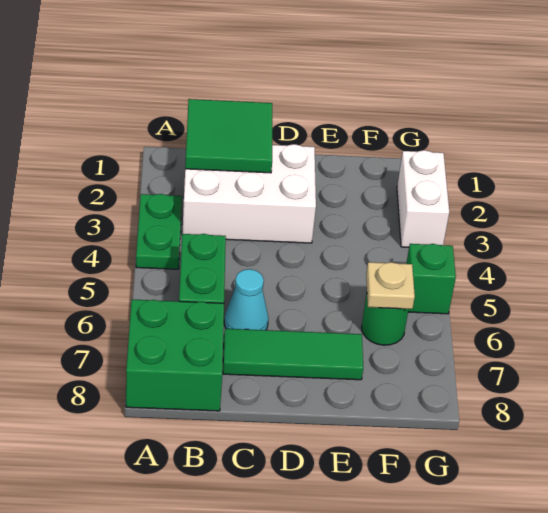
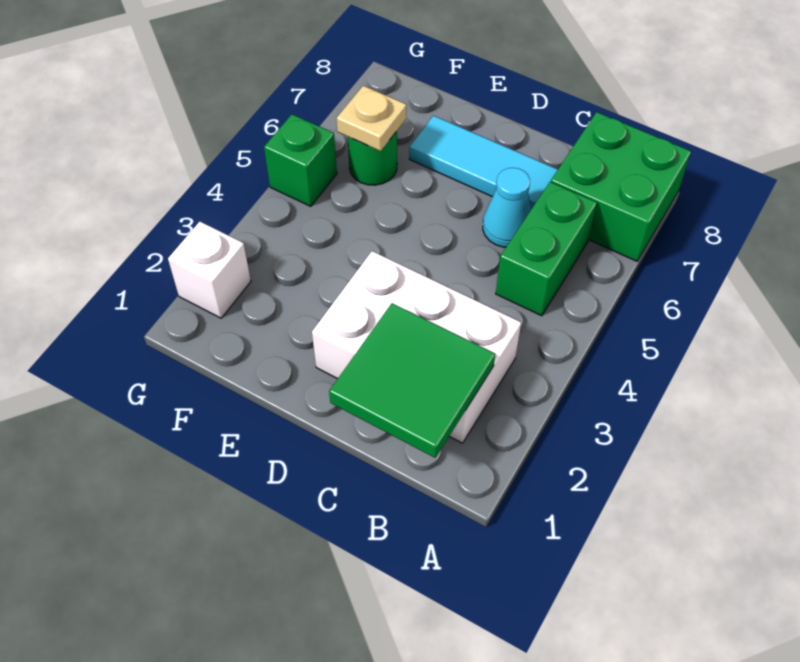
green 1x2 plate [136,194,182,269] -> none
green 1x3 tile [223,329,363,380] -> cyan 1x3 tile [409,116,558,209]
white 1x2 brick [397,150,449,247] -> white 1x1 brick [168,222,251,318]

